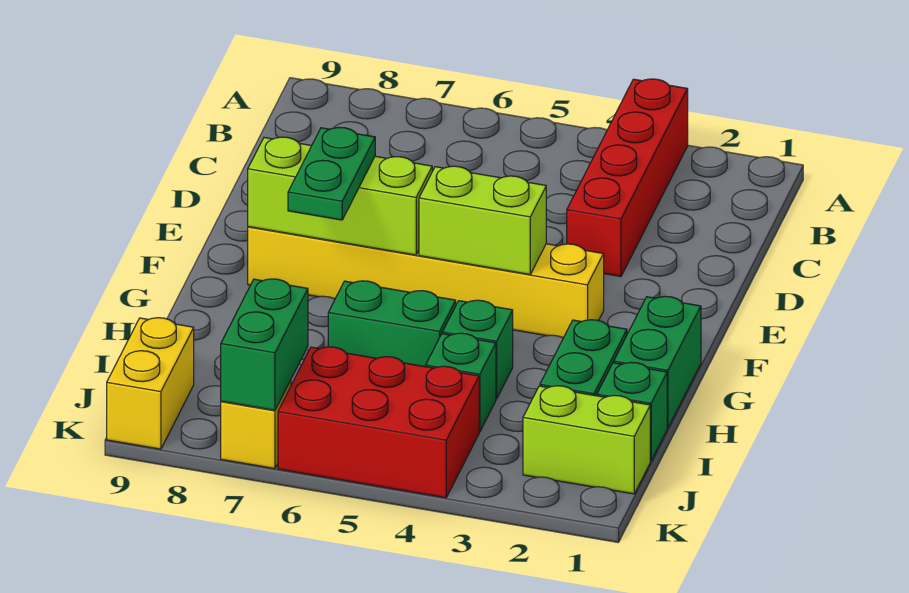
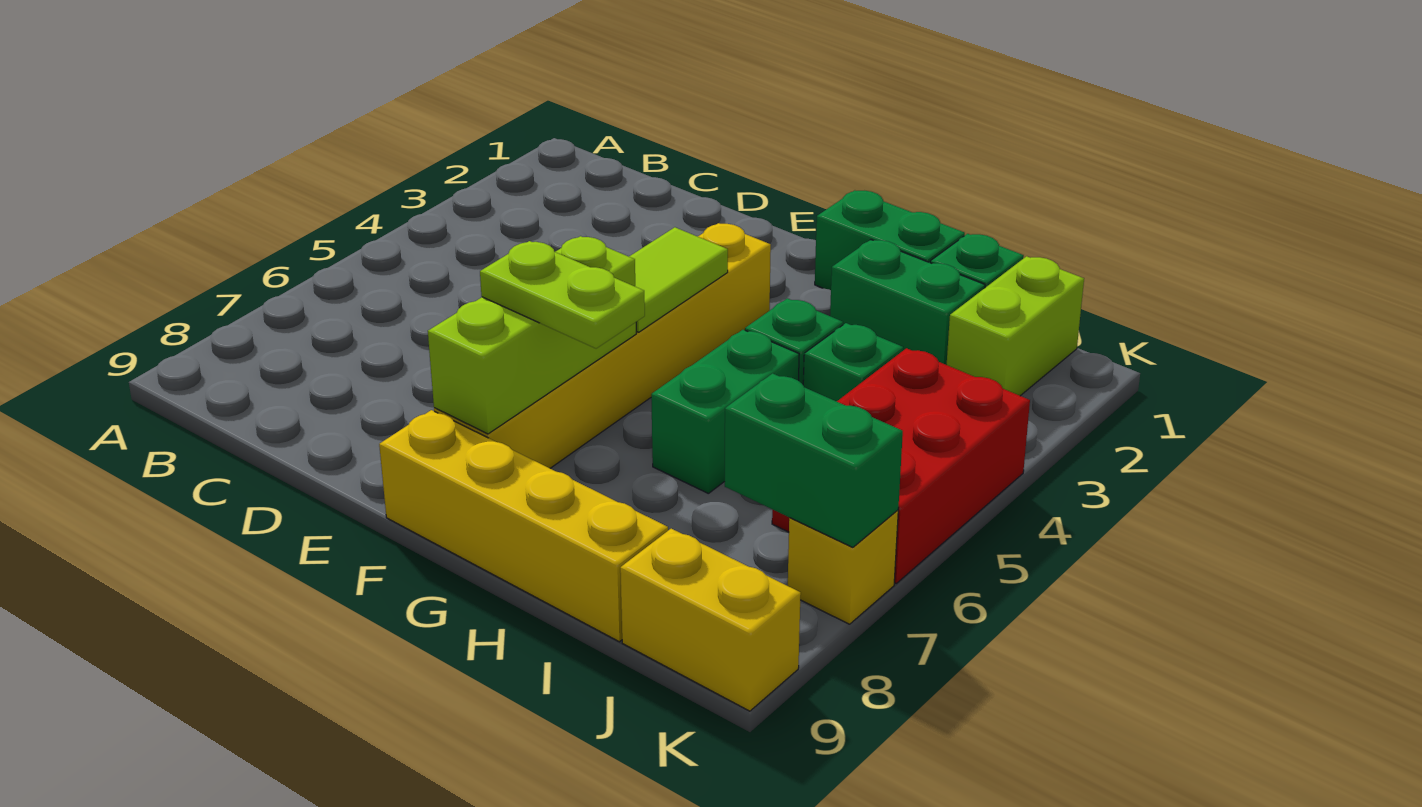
red 1x4 brick [567,79,688,276] -> none
lime 1x2 brick [419,166,546,274] -> lime 1x2 tile [629,227,728,332]
green 1x2 plate [288,127,375,220] -> lime 1x2 plate [480,241,645,348]
none -> yellow 1x4 brick [379,410,668,642]

